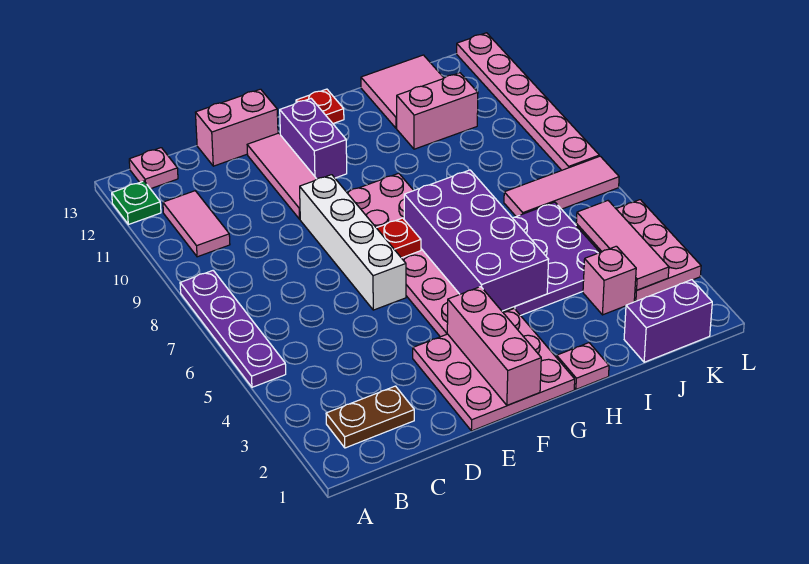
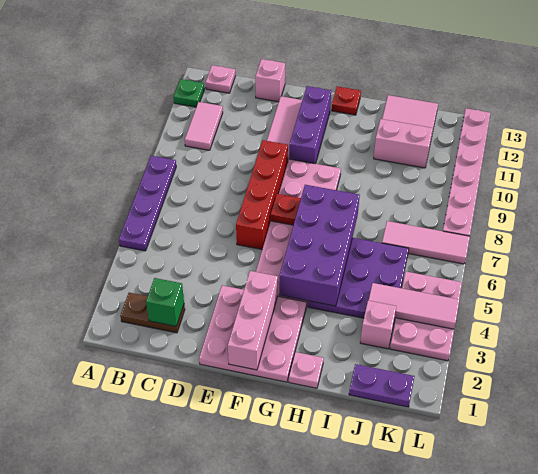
none -> green 1x1 brick [146,278,184,326]
pink 1x2 brick [195,89,278,166] -> pink 1x1 brick [255,59,285,102]
white 1x4 brick [300,175,406,310] -> red 1x4 brick [236,140,288,249]
purple 1x2 brick [280,99,347,179] -> purple 1x3 brick [289,86,331,164]
purple 1x2 brick [624,280,712,362] -> purple 1x2 plate [349,364,414,407]
pink 1x3 tile [576,201,669,290] -> pink 1x3 tile turned to [369,283,459,329]

